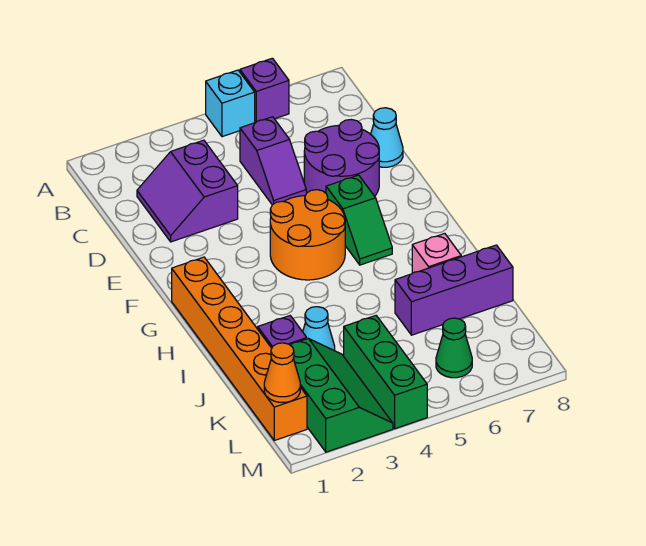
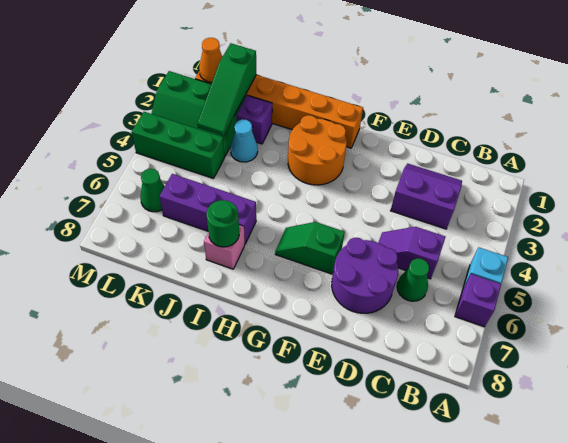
none -> green 1x1 cone [397,258,429,301]
cyan 1x1 cone [371,108,403,167] -> none
orange 2x2 round brick [270,190,345,280] -> orange 2x2 round brick moved to [288,115,347,185]
none -> green 1x1 round brick [207,200,239,247]
purple 1x3 brick [395,245,513,335] -> purple 1x3 brick turned to [159,174,256,244]
none -> green 1x3 slope [197,43,256,136]

